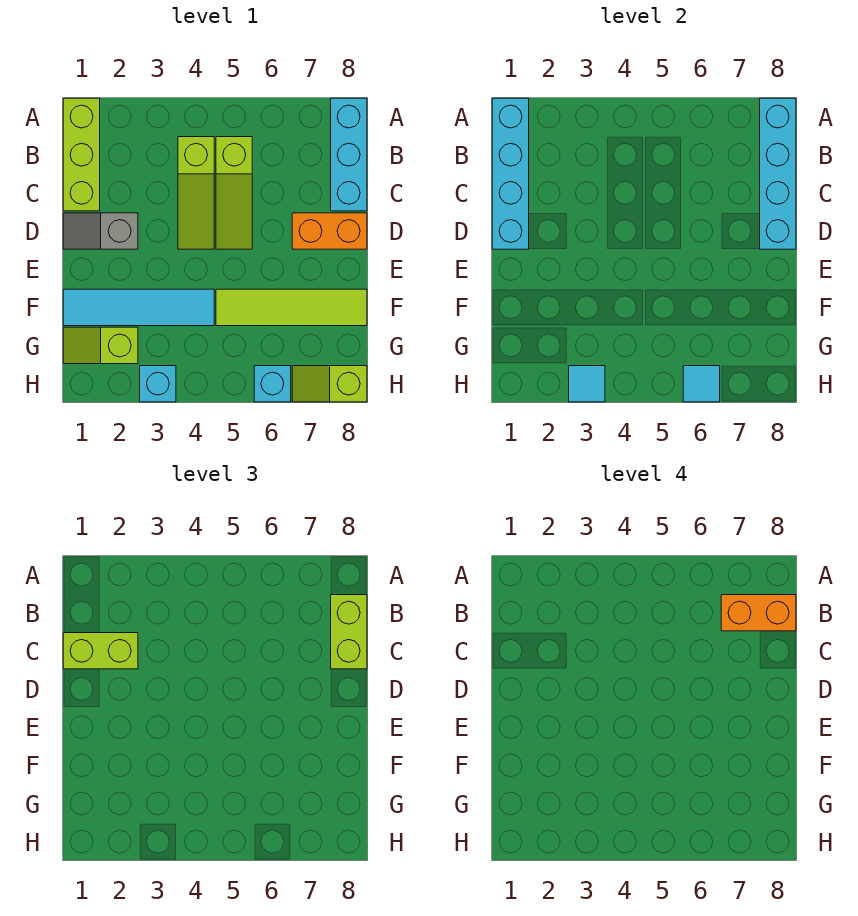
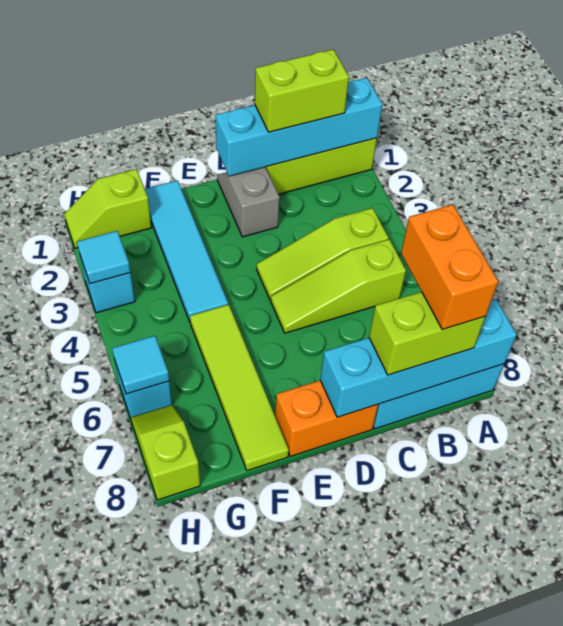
lime 1x2 brick [63,633,138,669] -> lime 1x2 brick turned to [255,49,349,132]
orange 1x2 brick [292,213,367,249] -> orange 1x2 brick turned to [275,380,378,457]
lime 1x2 slope [63,327,138,364] -> lime 1x2 slope turned to [64,169,151,248]

